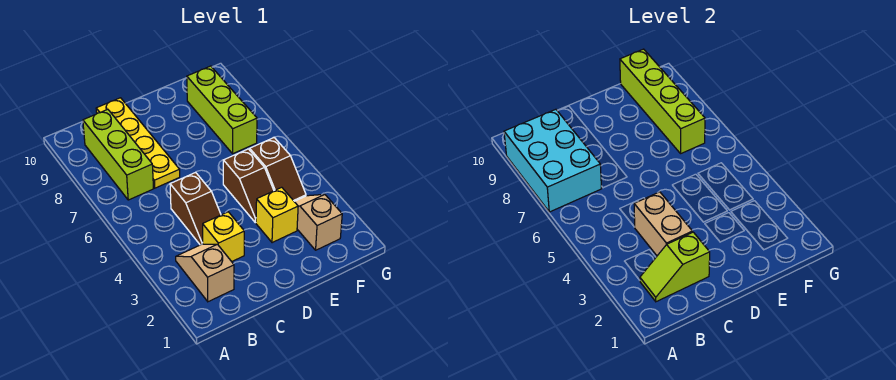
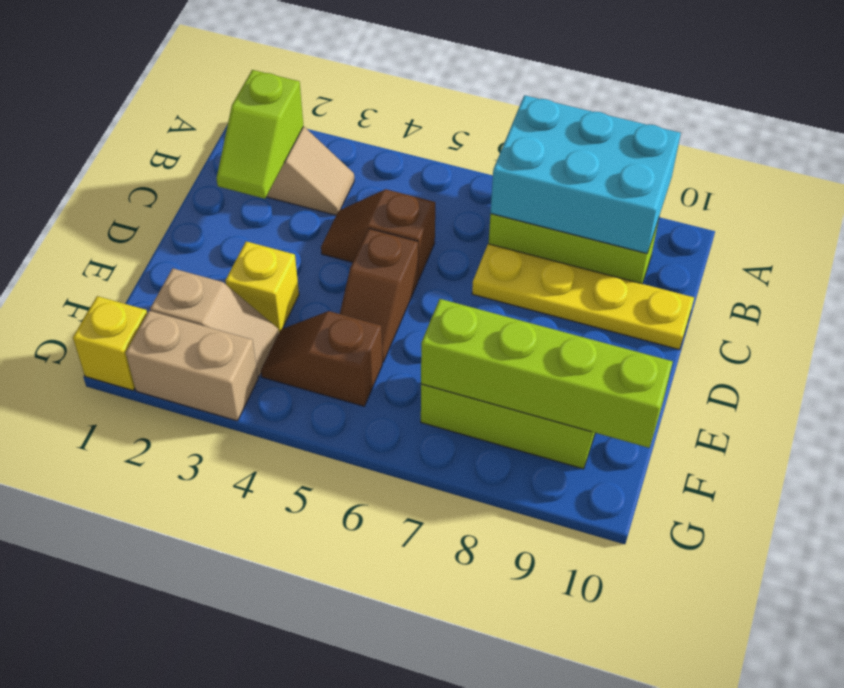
lime 1x2 slope [640,232,710,302] -> lime 1x2 slope turned to [217,70,303,199]
yellow 1x1 brick [203,212,244,262] -> yellow 1x1 brick moved to [73,296,147,390]
tan 1x2 brick [634,192,692,256] -> tan 1x2 brick moved to [126,311,258,421]
brown 1x2 slope [223,149,274,223] -> brown 1x2 slope turned to [340,229,418,362]

